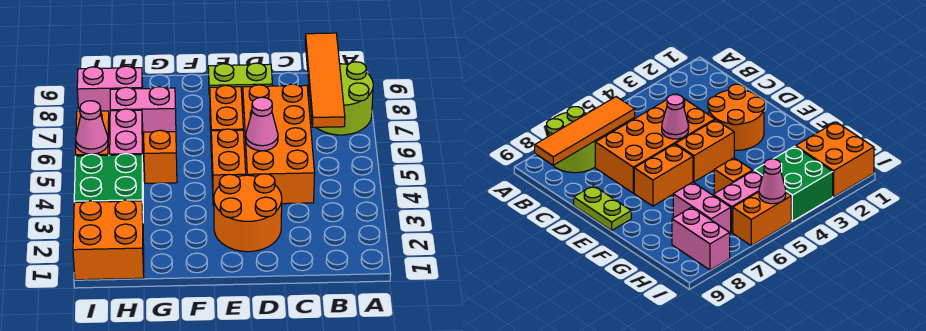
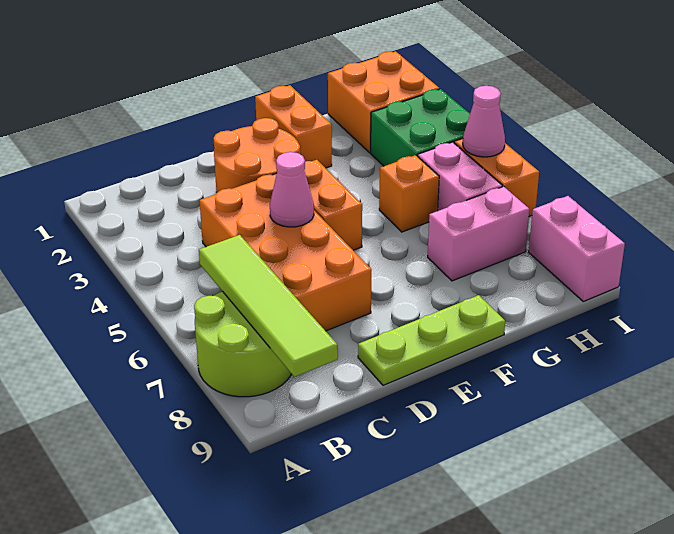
orange 1x4 tile [305,33,345,127] -> lime 1x4 tile [199,235,338,377]
lime 1x2 plate [208,63,272,95] -> lime 1x3 plate [358,295,505,385]
orange 1x2 brick [210,85,243,159] -> orange 1x2 brick moved to [255,85,332,168]
pink 1x2 brick [77,66,143,118] -> pink 1x2 brick turned to [529,196,625,301]

